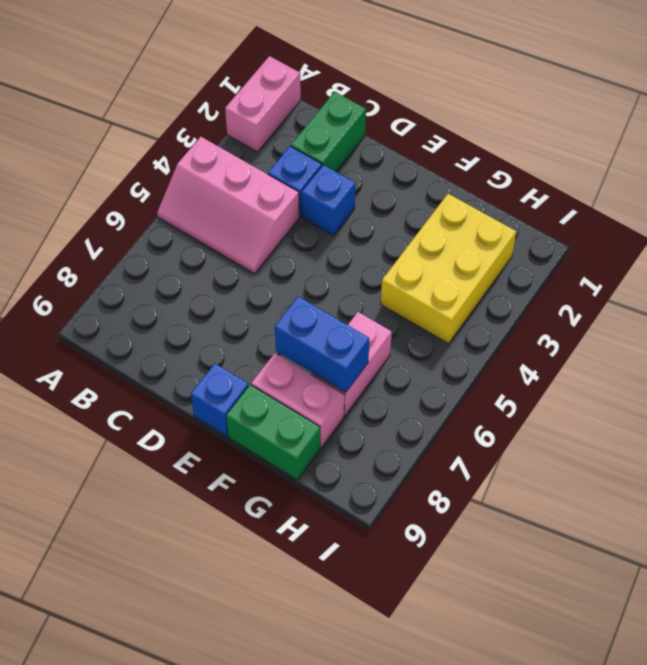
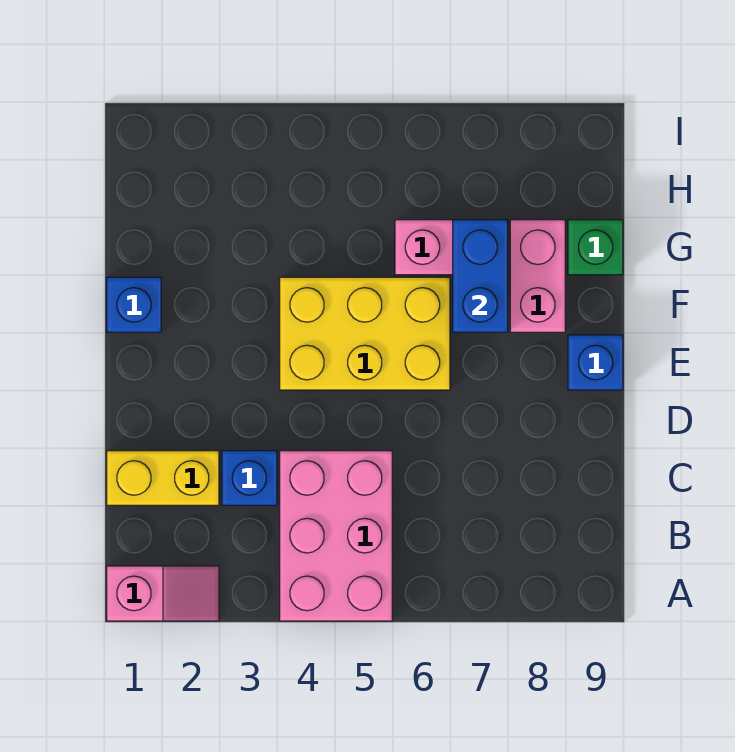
pink 1x2 brick [225,56,301,152] -> pink 1x2 slope [107,566,219,621]
pink 2x3 slope [157,137,299,274] -> pink 2x3 brick [280,451,392,621]
green 1x2 brick [291,92,366,172] -> yellow 1x2 brick [107,451,219,505]
blue 1x1 brick [302,165,355,235] -> blue 1x1 brick moved to [107,277,161,332]
green 1x2 brick [226,385,320,480] -> green 1x1 brick [568,220,623,275]
yellow 2x3 brick [381,194,516,344] -> yellow 2x3 brick moved to [280,277,450,390]

